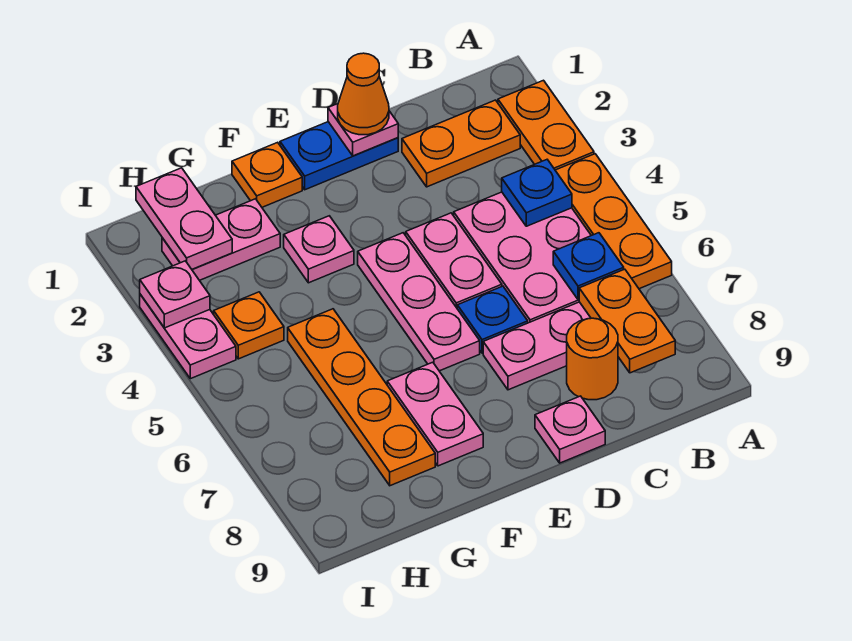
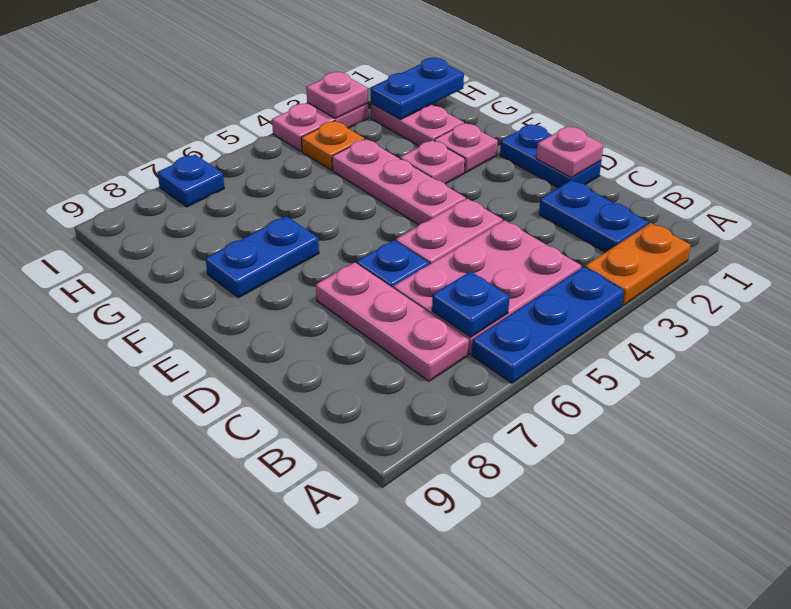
orange 1x3 plate [555,154,672,289] -> blue 1x3 plate [472,267,624,383]
orange 1x2 plate [402,100,520,187] -> blue 1x2 plate [539,180,649,252]
blue 1x1 plate [502,160,572,226] -> blue 1x1 plate moved to [157,155,224,207]
orange 1x2 plate [579,269,675,373] -> none
orange 1x1 round brick [567,318,618,400] -> none
orange 1x1 cone [338,53,389,135] -> none
pink 1x1 plate [535,396,605,463] -> pink 1x1 plate moved to [434,123,498,173]
pink 1x3 plate [358,233,480,371] -> pink 1x3 plate turned to [332,139,466,225]
orange 1x1 plate [232,142,302,207] -> none
pink 1x2 plate [387,362,483,466] -> blue 1x2 plate [205,216,319,298]
orange 1x4 plate [288,309,435,486] -> none
pink 1x2 plate [136,168,232,269] -> blue 1x2 plate [371,58,464,120]

